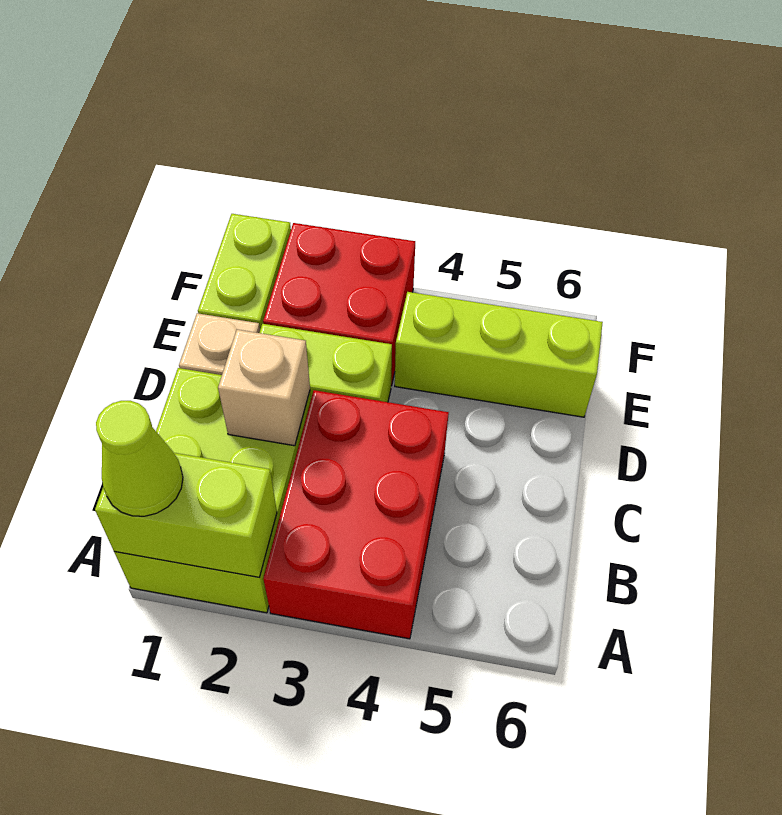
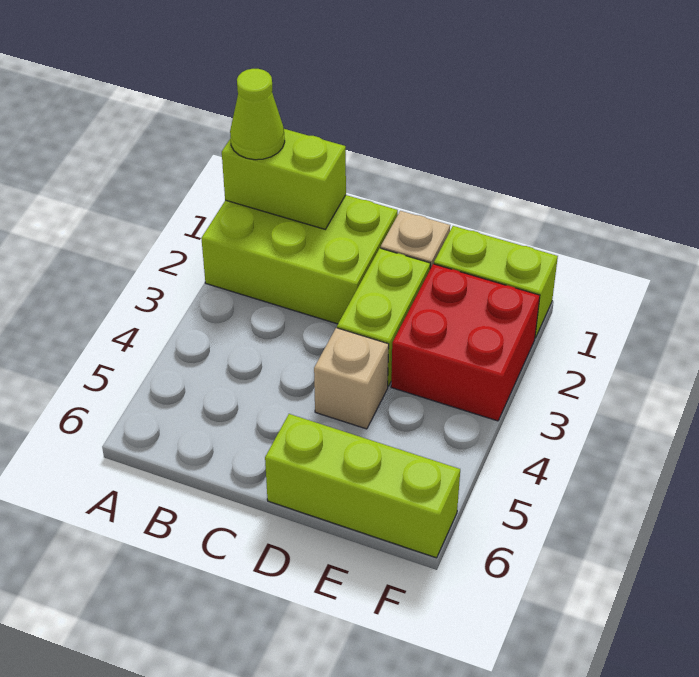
lime 1x2 brick [95,453,277,577] -> lime 1x2 brick turned to [222,129,346,229]
red 2x3 brick [263,390,449,639] -> none
tan 1x1 brick [218,330,310,446] -> tan 1x1 brick moved to [314,328,389,429]
lime 1x3 brick [395,292,603,417] -> lime 1x3 brick turned to [265,414,460,558]

